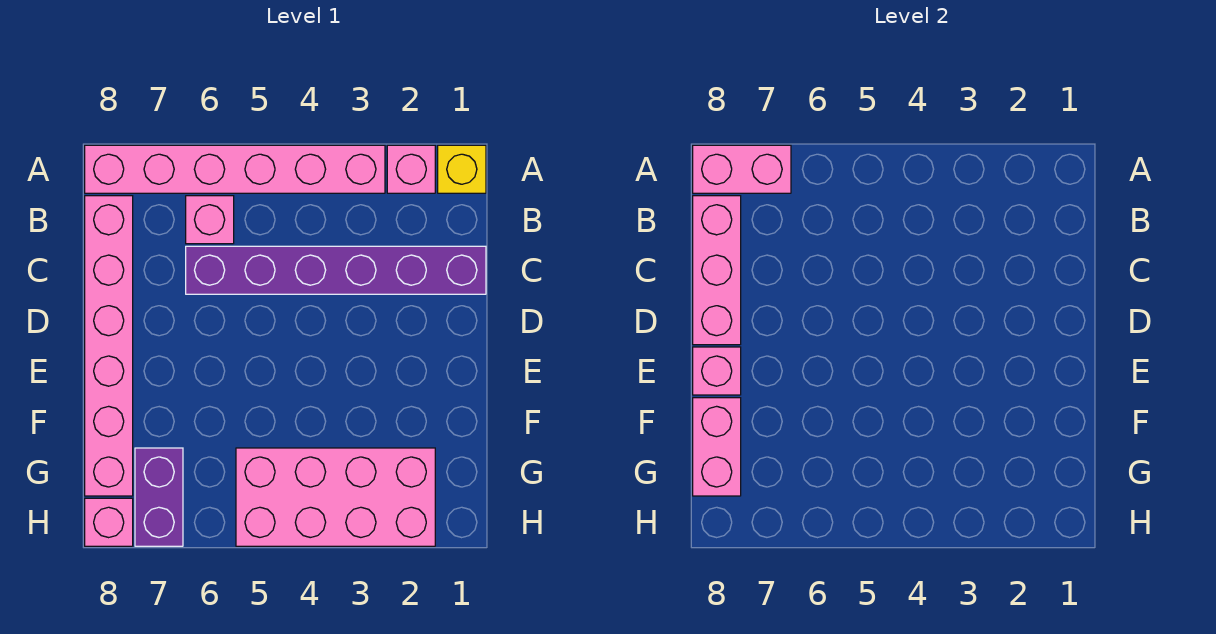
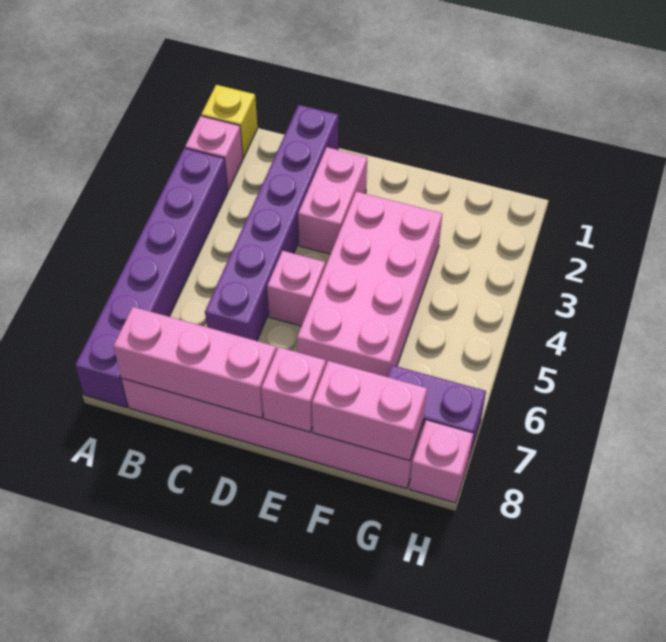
pink 1x6 brick [85,145,385,193] -> purple 1x6 brick [75,148,228,407]
pink 1x2 brick [693,145,791,193] -> pink 1x2 brick moved to [298,147,367,254]
pink 1x1 brick [186,196,234,244] -> pink 1x1 brick moved to [267,251,325,326]
pink 2x4 brick [236,448,435,546] -> pink 2x4 brick moved to [297,192,442,377]

